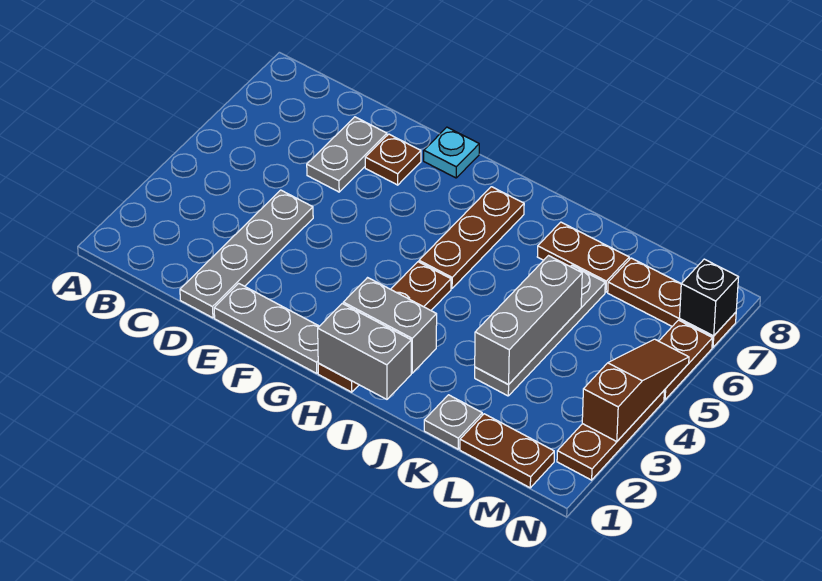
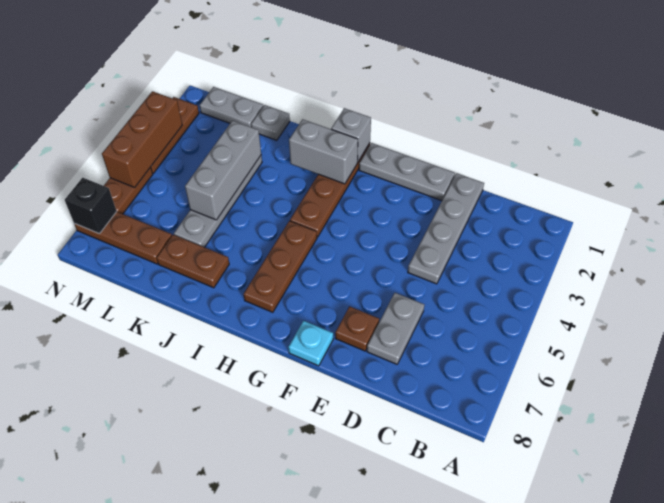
grey 1x2 brick [318,303,411,399] -> grey 1x1 brick [331,108,371,162]
brown 1x2 plate [460,414,554,488] -> grey 1x2 plate [200,87,263,127]
brown 1x3 slope [582,339,689,442] -> brown 1x3 brick [102,91,182,187]

